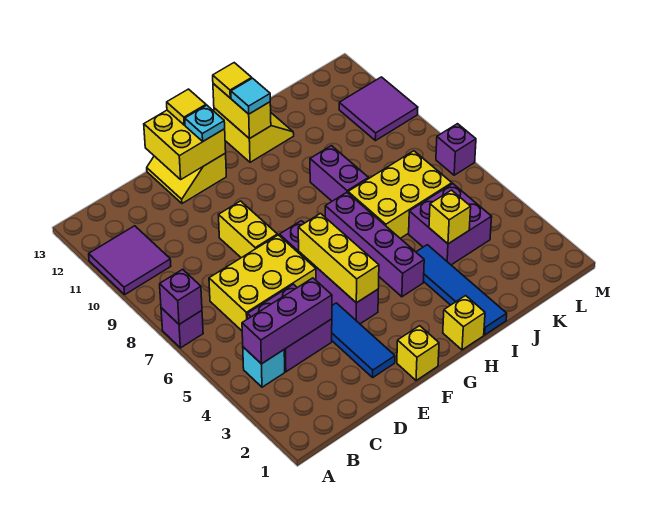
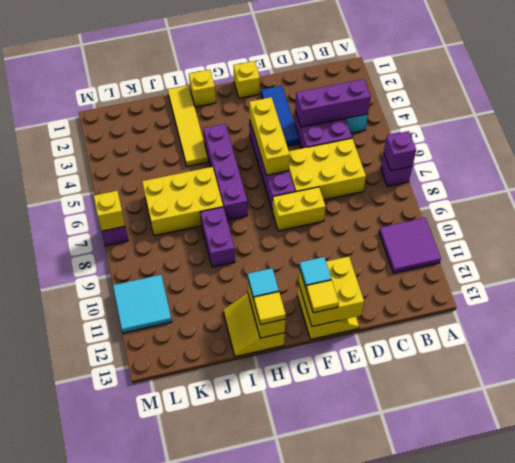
yellow 1x2 brick [219,201,277,258] -> yellow 1x2 brick turned to [272,187,326,231]
cyan 1x1 plate [185,105,225,141] -> cyan 1x1 tile [299,257,331,289]
blue 1x4 tile [416,245,507,335] -> yellow 1x4 tile [168,85,208,167]
purple 2x2 brick [409,184,492,265] -> none
yellow 1x1 brick [429,190,471,244] -> yellow 1x1 brick moved to [94,191,125,231]
purple 2x2 tile [339,77,418,141] -> cyan 2x2 tile [113,275,172,333]

